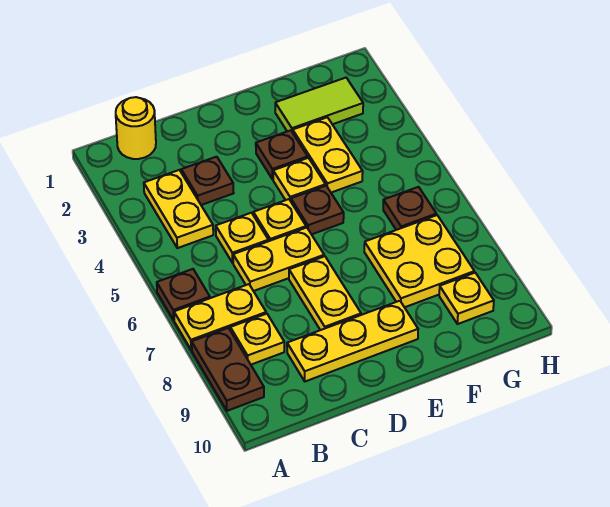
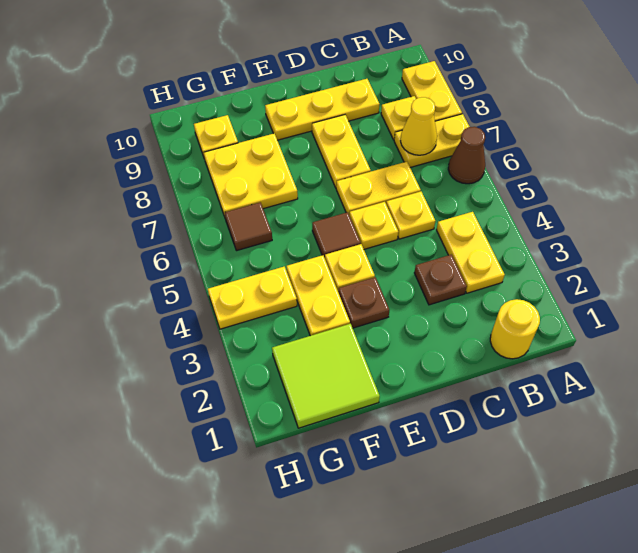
brown 1x1 plate [157,269,210,320] -> brown 1x1 cone [448,127,485,184]
brown 1x2 plate [192,328,264,411] -> yellow 1x2 plate [402,61,462,121]
none -> yellow 1x1 cone [401,97,437,155]
brown 1x1 plate [291,186,344,234] -> brown 1x1 tile [312,212,361,258]
lime 1x2 tile [275,78,363,132] -> lime 2x2 tile [272,324,380,428]
none -> yellow 1x2 plate [208,267,297,329]
brown 1x1 plate [383,187,436,230] -> brown 1x1 tile [225,202,272,251]

